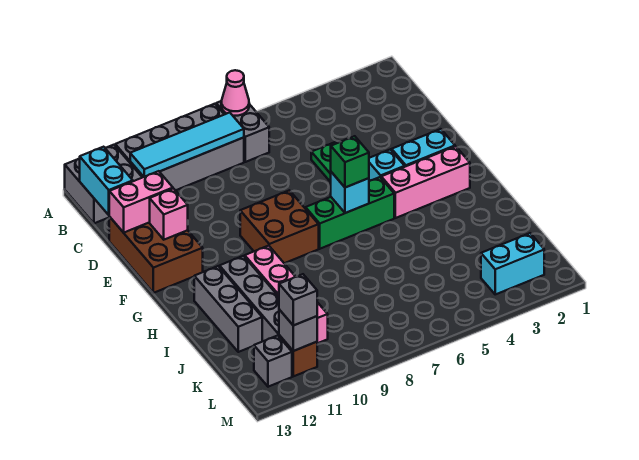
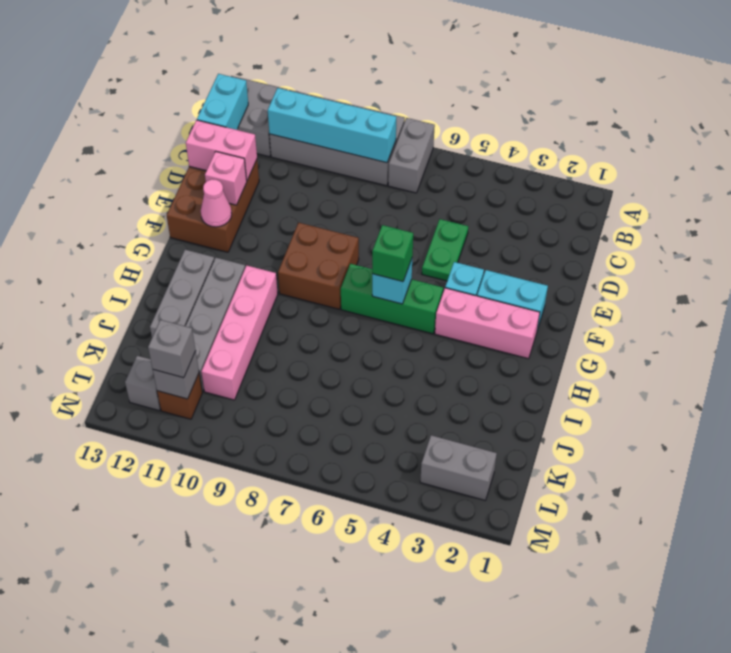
pink 1x1 cone [221,70,249,116] -> pink 1x1 cone moved to [201,179,232,227]
cyan 1x4 tile [130,113,244,177] -> cyan 1x4 brick [268,88,396,163]
cyan 1x2 brick [481,233,544,294] -> grey 1x2 brick [420,435,497,500]

